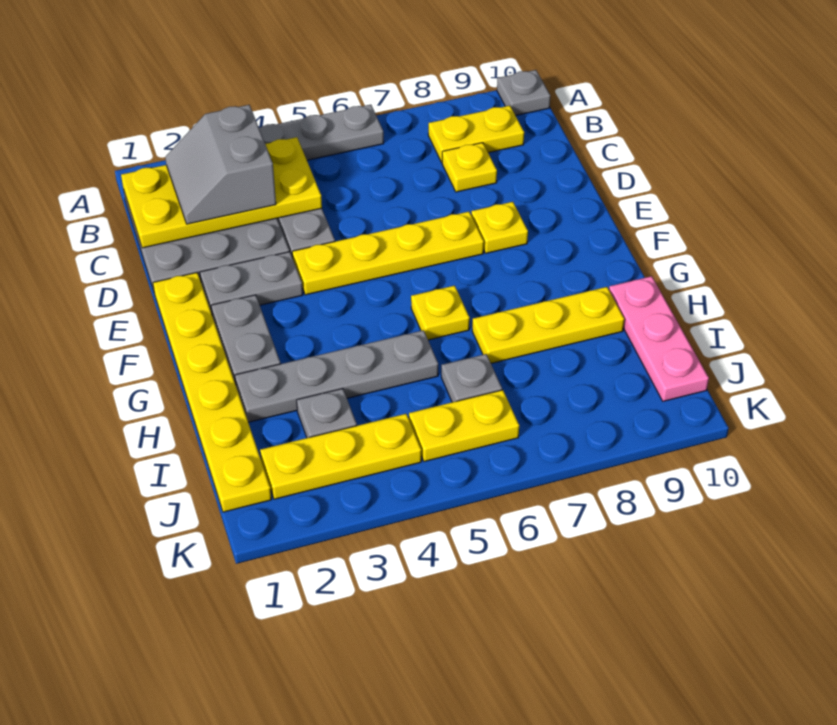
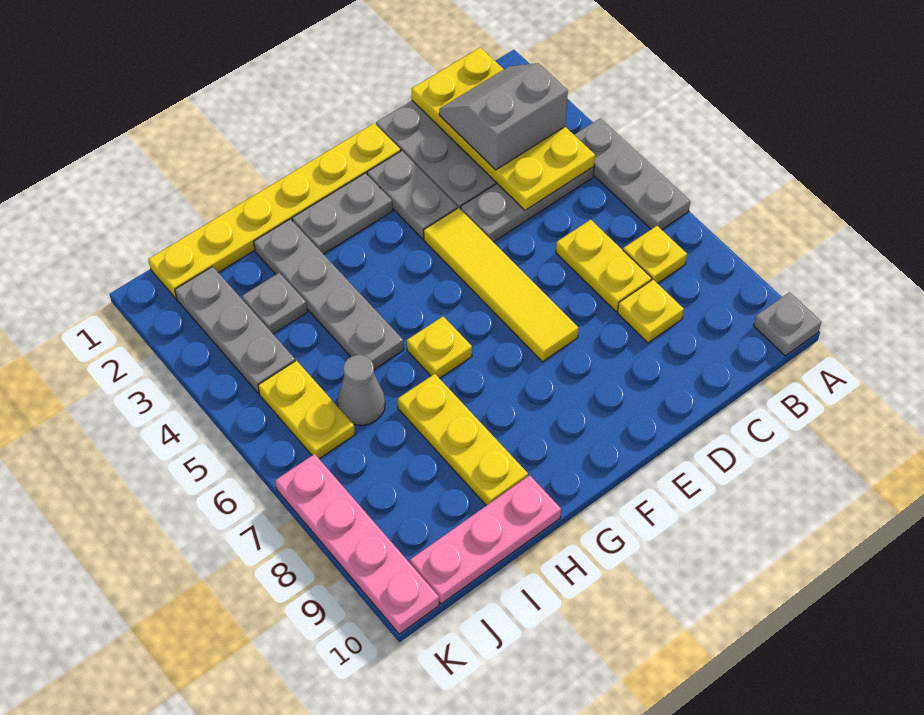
yellow 1x2 plate [428,106,524,162] -> yellow 1x2 plate moved to [556,220,652,312]
yellow 1x4 plate [292,212,484,295] -> yellow 1x4 tile [424,208,579,362]
yellow 1x1 plate [471,202,528,253] -> yellow 1x1 plate moved to [623,226,687,283]
grey 1x1 plate [441,354,502,402] -> grey 1x1 cone [338,355,385,425]
yellow 1x3 plate [260,414,421,499] -> grey 1x3 plate [175,267,295,393]
none -> pink 1x4 plate [275,454,439,634]

